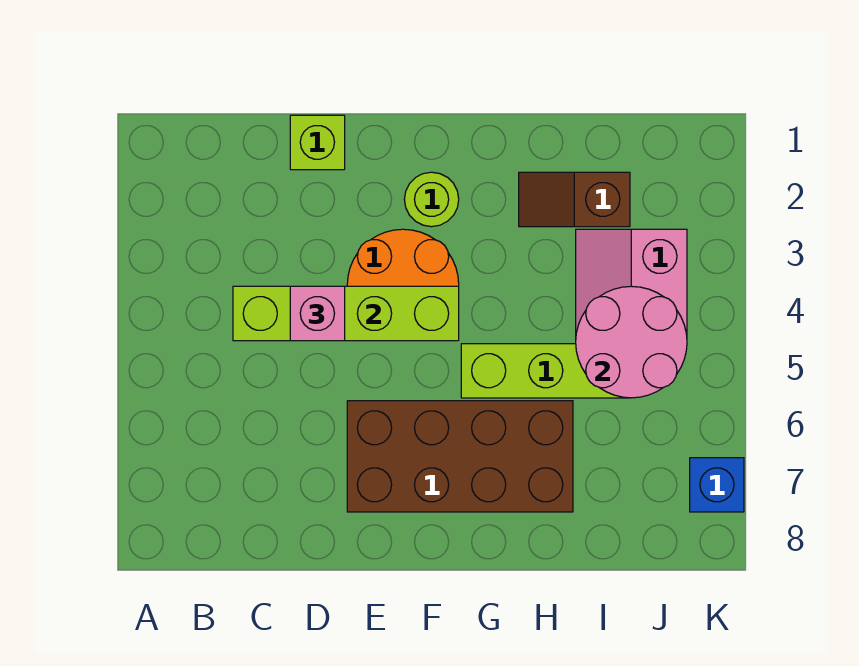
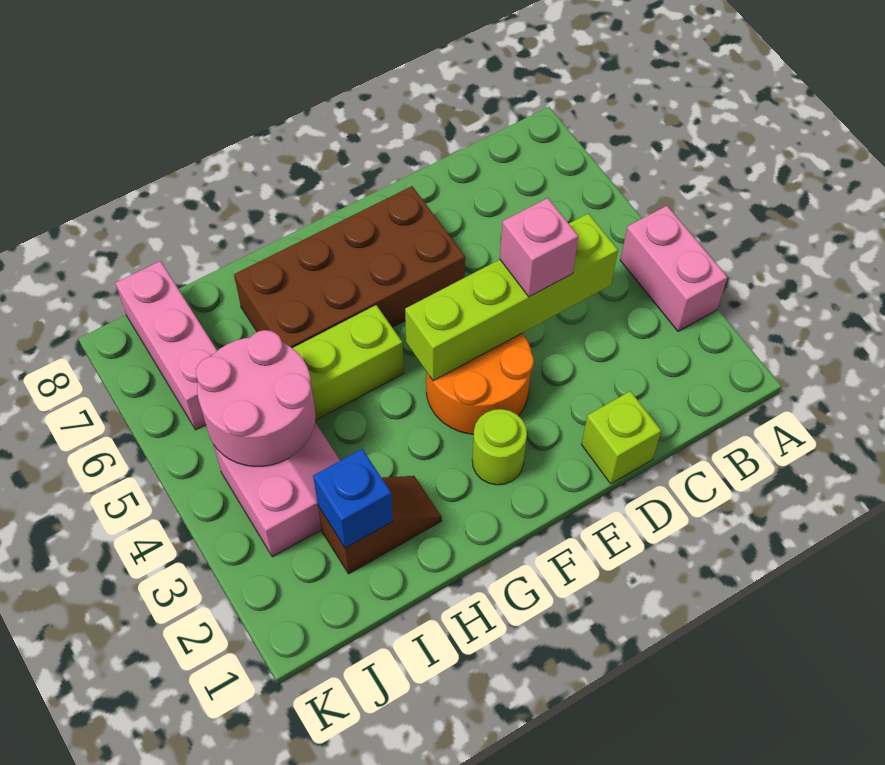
none -> pink 1x2 brick [620,206,727,331]
none -> pink 1x3 brick [115,261,217,430]
blue 1x1 brick [690,458,744,512] -> blue 1x1 brick moved to [313,449,393,548]

